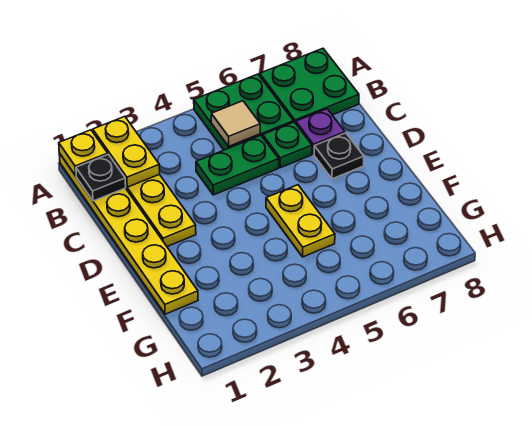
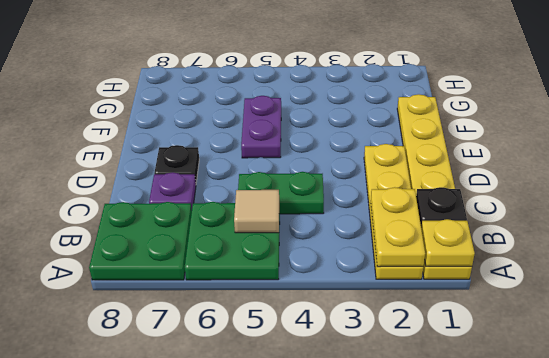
green 1x1 plate [263,122,312,168] -> none
yellow 1x2 plate [266,185,335,257] -> purple 1x2 plate [241,96,281,158]

